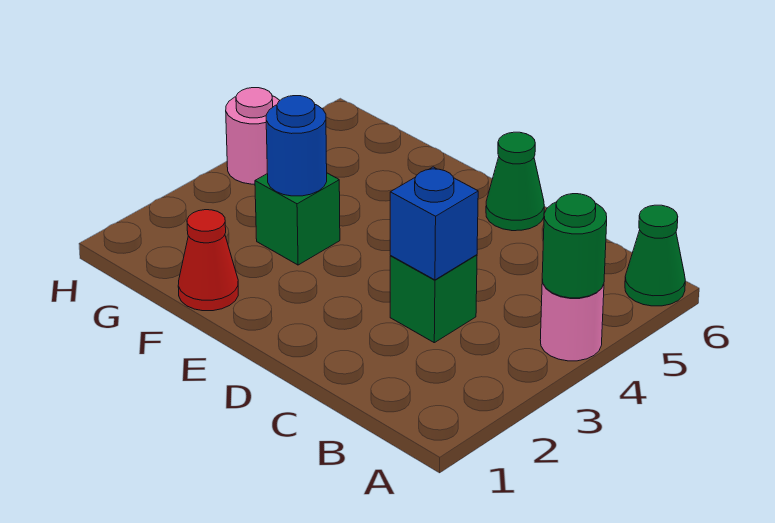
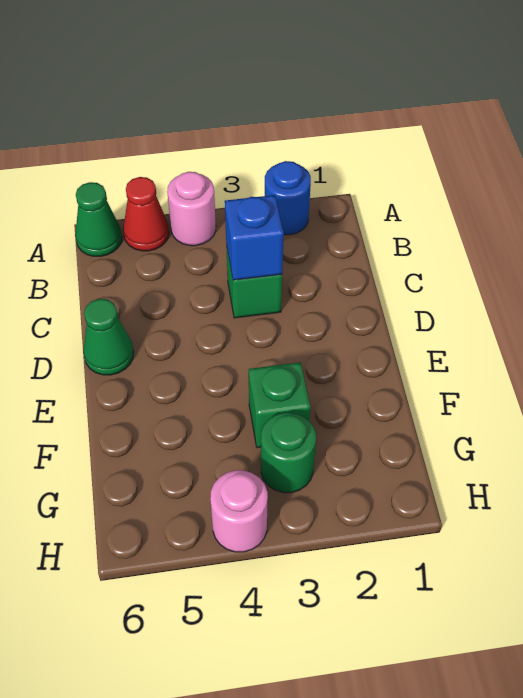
green 1x1 round brick [542,194,607,298] -> green 1x1 round brick moved to [261,413,316,493]
red 1x1 cone [178,210,238,311] -> red 1x1 cone moved to [123,177,169,251]
blue 1x1 round brick [266,96,327,196] -> blue 1x1 round brick moved to [265,161,311,235]

